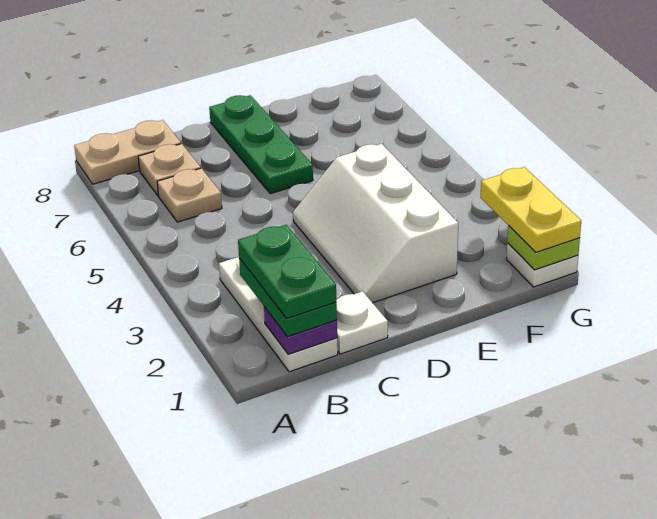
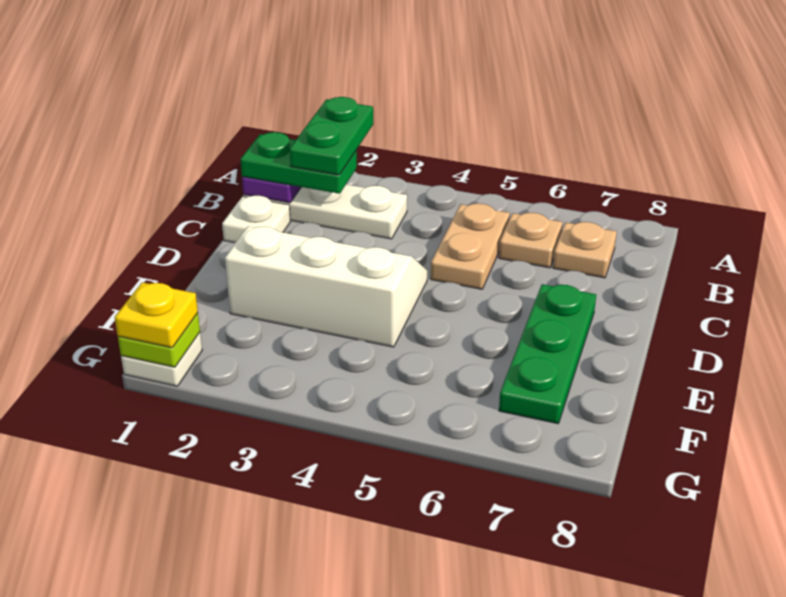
tan 1x2 plate [74,120,181,184] -> tan 1x2 plate moved to [431,203,510,289]
green 1x2 plate [238,225,336,319] -> green 1x2 plate turned to [290,97,373,175]
green 1x3 plate [209,95,313,194] -> green 1x3 plate turned to [499,284,596,424]
yellow 1x2 plate [481,167,581,252] -> yellow 1x1 plate [115,283,198,348]

